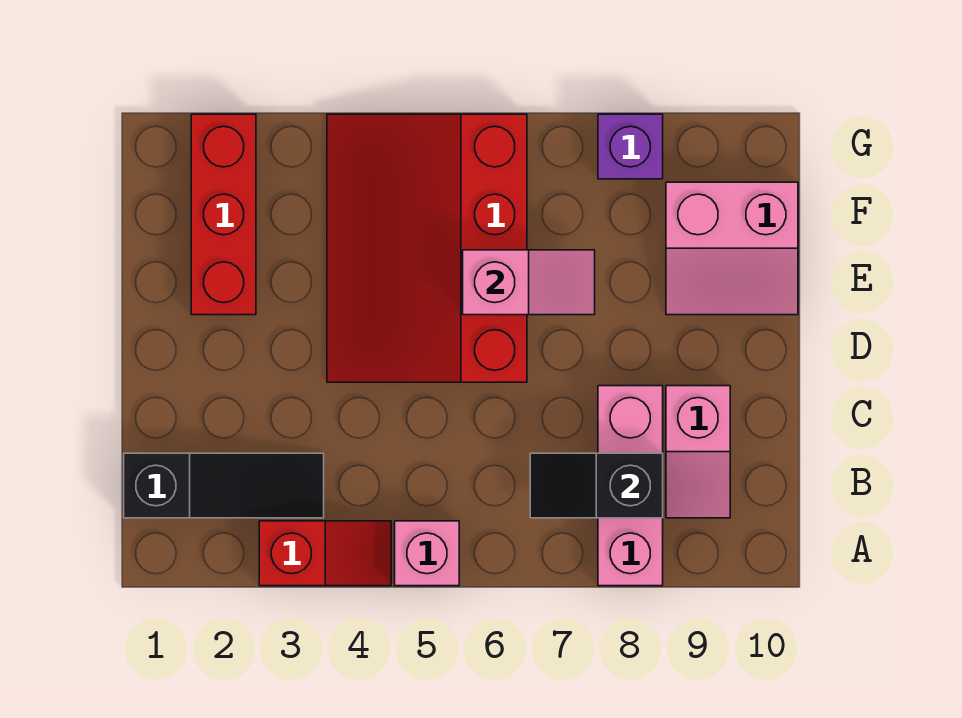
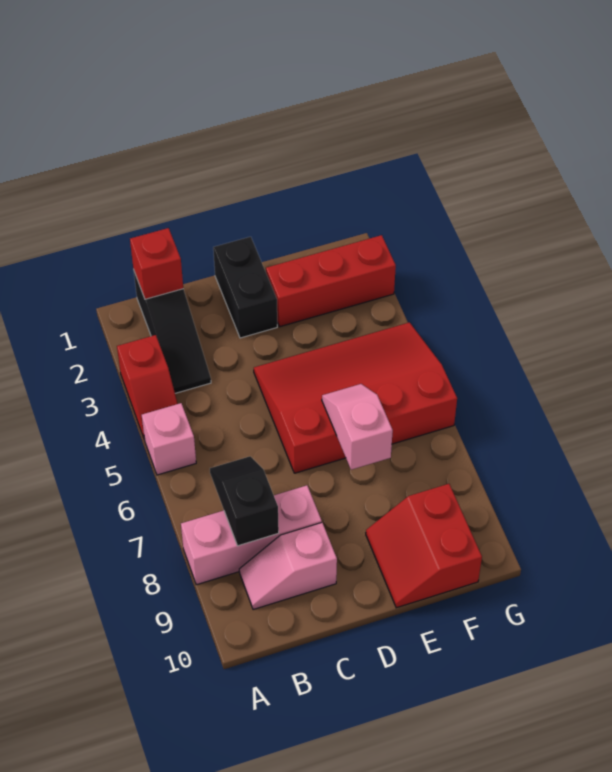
none -> red 1x1 brick [130,228,183,299]
none -> black 1x2 brick [213,237,277,338]
pink 1x2 slope [463,250,595,315] -> pink 1x2 slope turned to [322,384,393,470]
pink 2x2 slope [666,182,798,315] -> red 2x2 slope [366,484,482,608]
purple 1x1 brick [598,114,663,179] -> none

